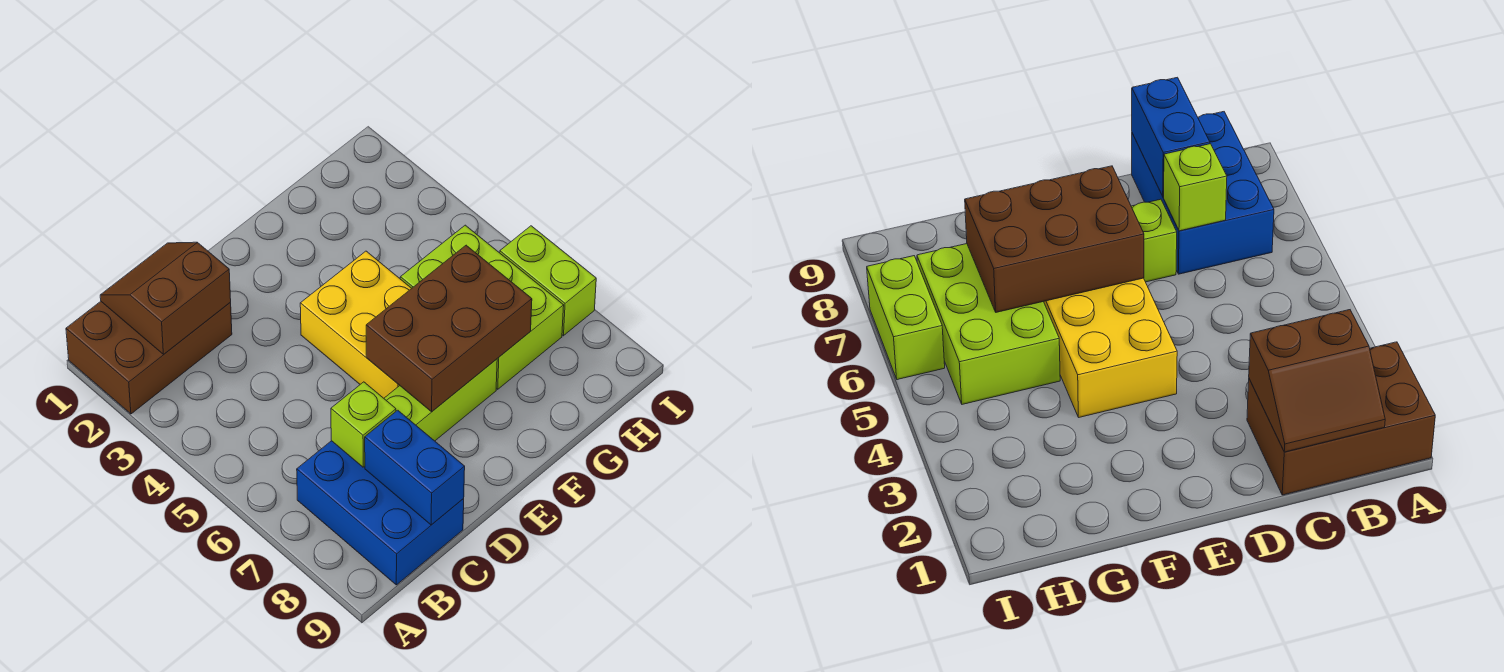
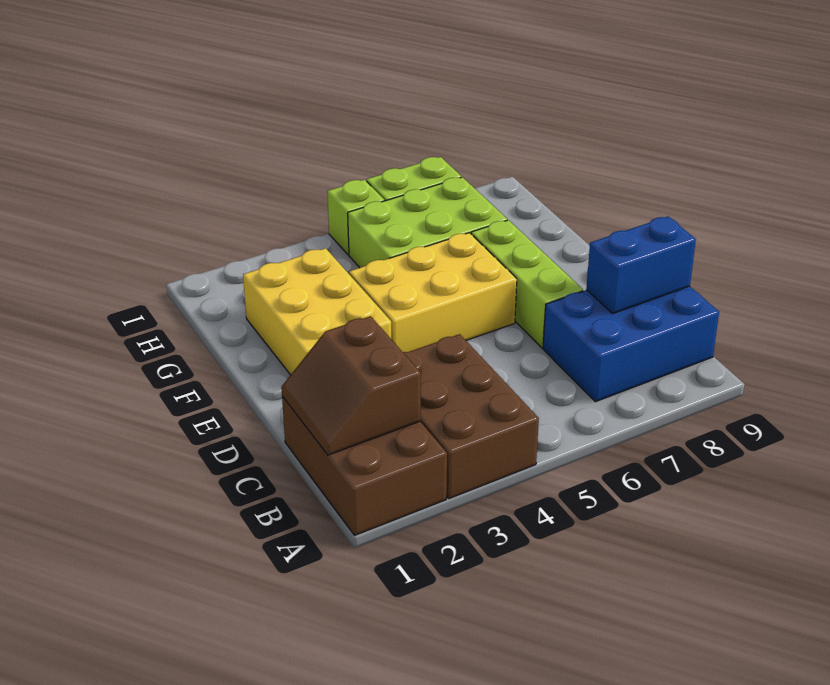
lime 1x1 brick [331,382,396,467] -> lime 1x1 brick moved to [327,180,385,255]
none -> yellow 2x3 brick [243,248,391,375]
brown 2x3 brick [366,245,532,412] -> brown 2x3 brick moved to [403,334,539,499]

